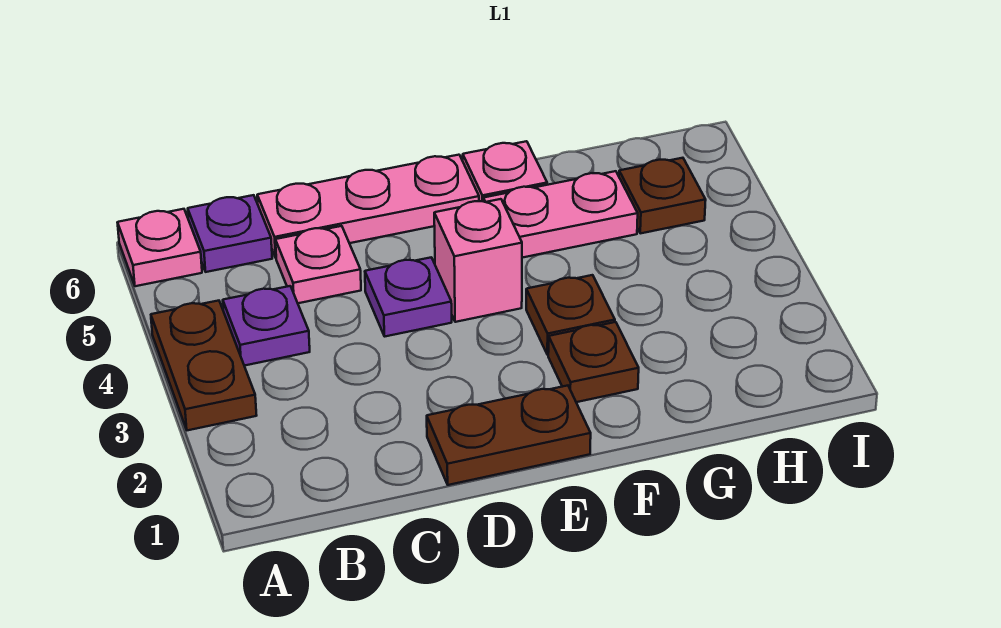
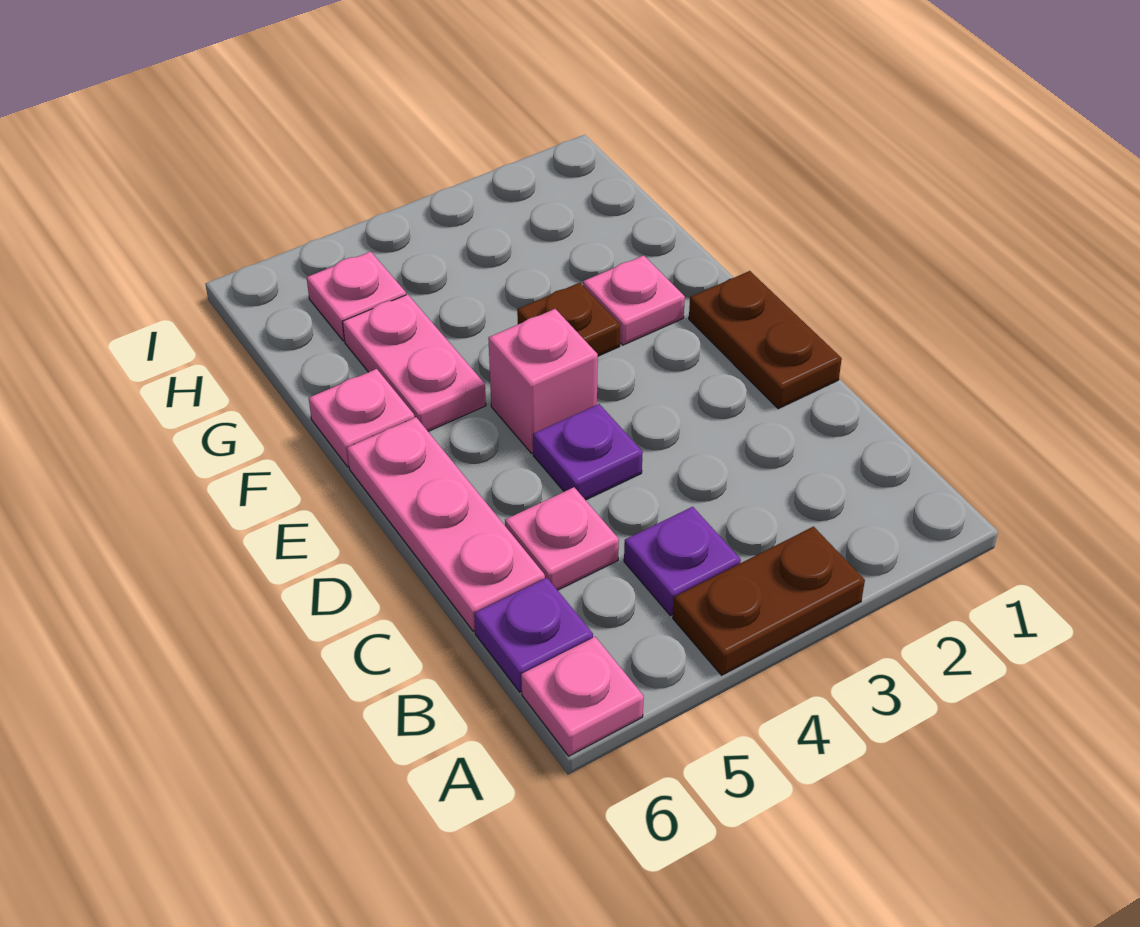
brown 1x1 plate [548,322,639,402] -> pink 1x1 plate [583,255,685,345]
brown 1x1 plate [619,158,706,233] -> pink 1x1 plate [307,252,406,341]

